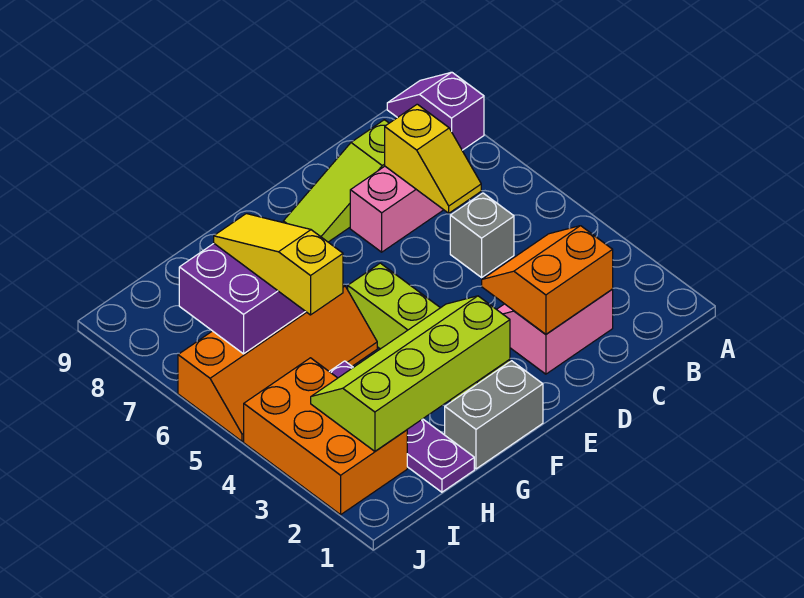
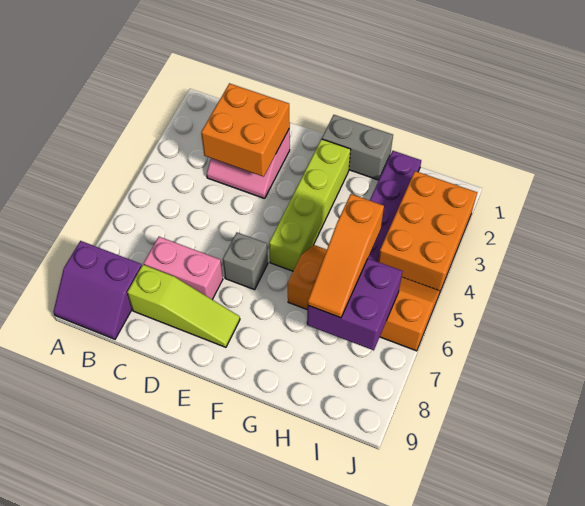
purple 1x2 slope [387,72,484,150] -> purple 2x2 slope [53,241,142,339]
orange 2x2 slope [482,226,613,334] -> orange 2x2 brick [201,83,290,177]
grey 1x1 brick [450,193,514,277] -> grey 1x1 brick moved to [223,232,268,290]
yellow 1x2 slope [385,104,481,213] -> none
lime 2x4 slope [311,296,510,451] -> none
yellow 1x3 slope [214,214,343,315] -> orange 1x3 slope [308,194,384,318]

